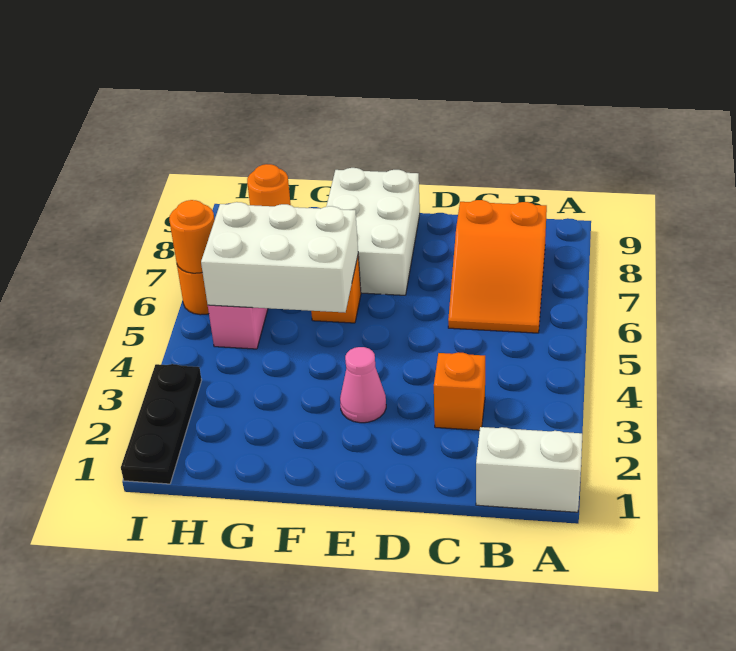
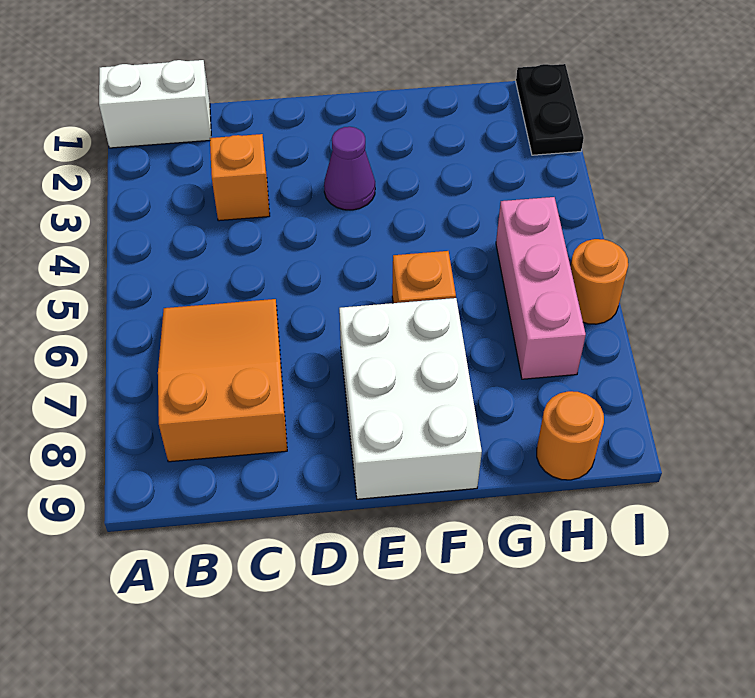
pink 1x1 cone [340,347,386,423] -> purple 1x1 cone [324,127,375,210]
white 2x3 brick [201,202,358,312] -> none
black 1x3 plate [121,364,202,484] -> black 1x2 plate [516,64,584,155]
orange 1x1 round brick [169,200,215,273] -> none

